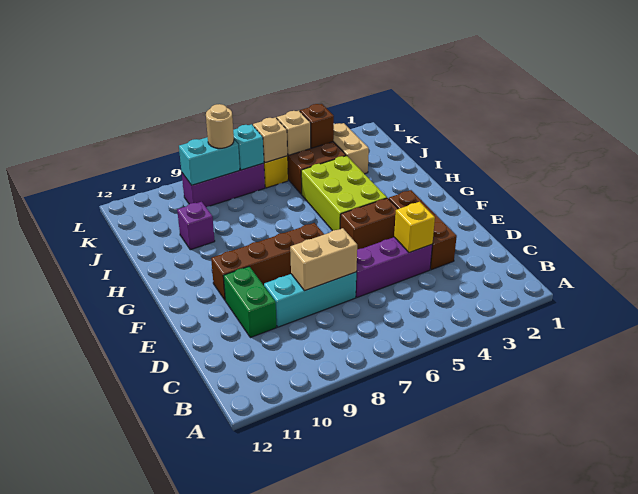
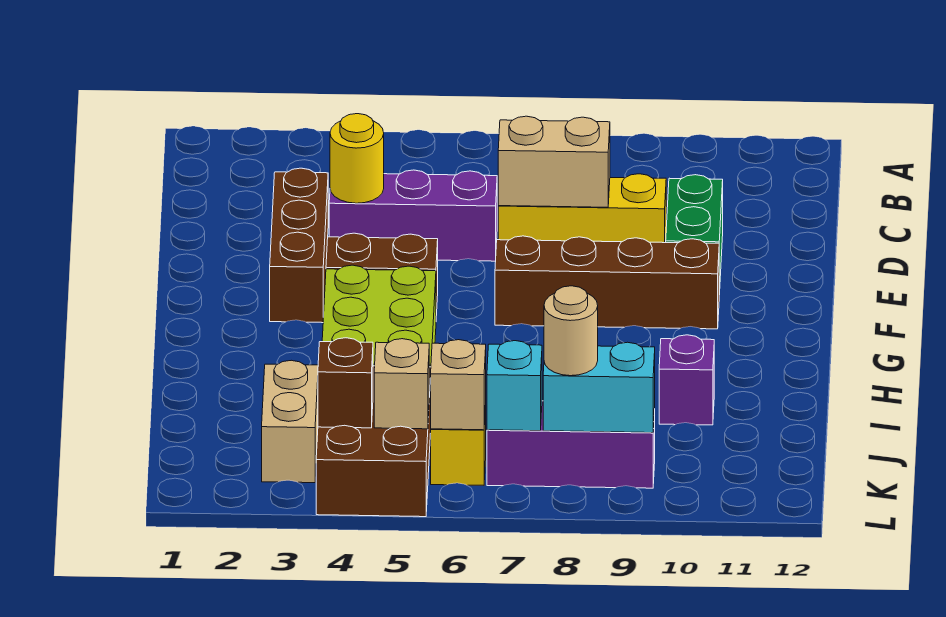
yellow 1x1 brick [394,202,435,253] -> yellow 1x1 round brick [330,114,384,203]
cyan 1x3 brick [264,272,356,327] -> yellow 1x3 brick [498,174,666,243]

